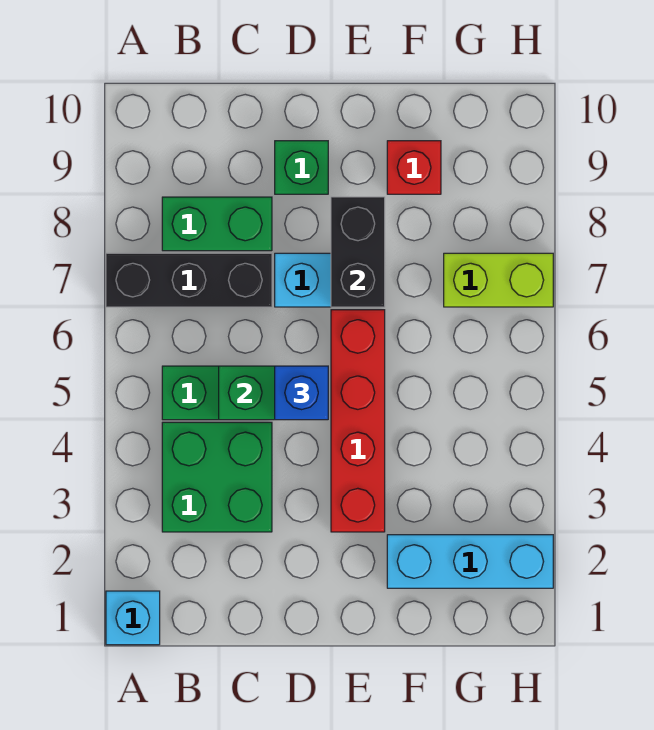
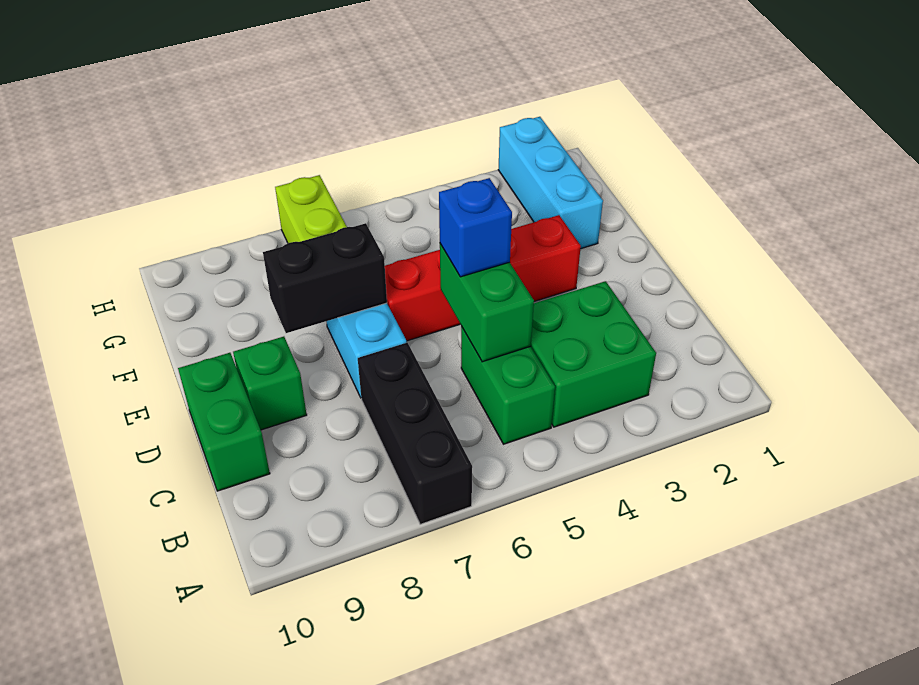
cyan 1x1 brick [106,591,160,645] -> none
green 1x2 brick [162,197,272,251] -> green 1x2 brick moved to [178,353,270,491]
red 1x1 brick [387,141,441,194] -> none

